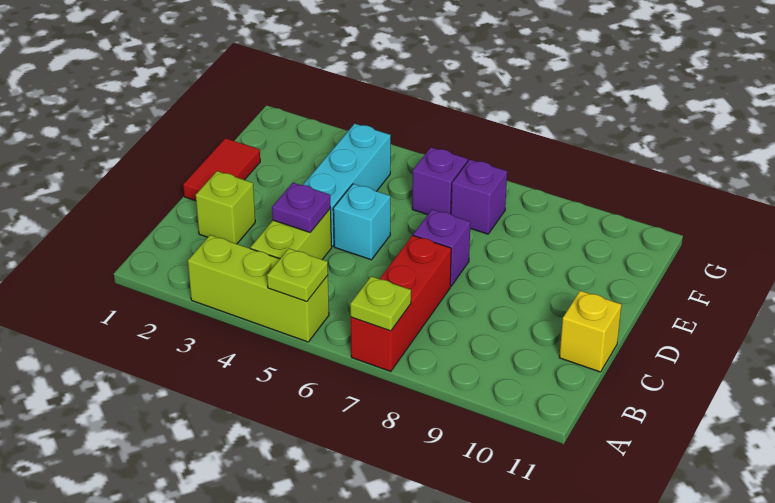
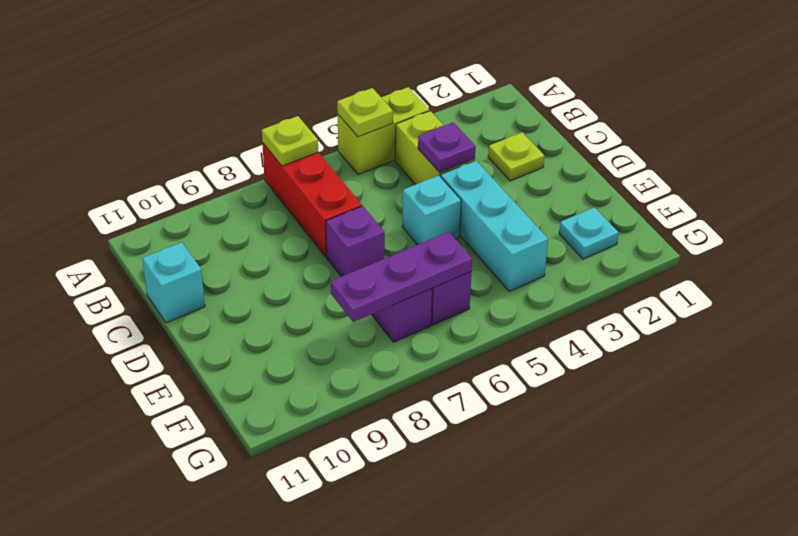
lime 1x3 brick [188,235,329,342] -> lime 1x2 brick [338,87,429,175]
lime 1x1 brick [196,171,255,244] -> lime 1x1 plate [488,132,545,181]
yellow 1x1 brick [559,291,621,372] -> cyan 1x1 brick [142,242,205,323]
red 1x2 tile [183,138,260,201] -> none
none -> cyan 1x1 plate [559,207,618,259]
none -> purple 1x3 plate [331,232,472,322]

